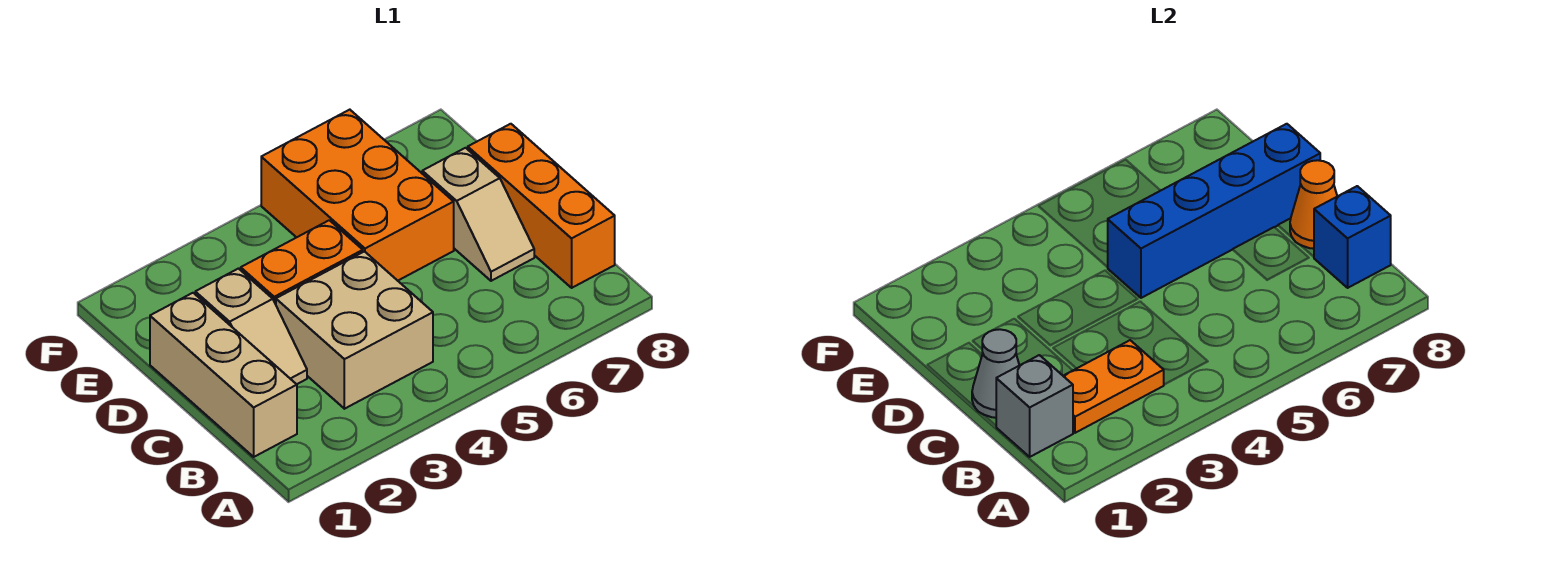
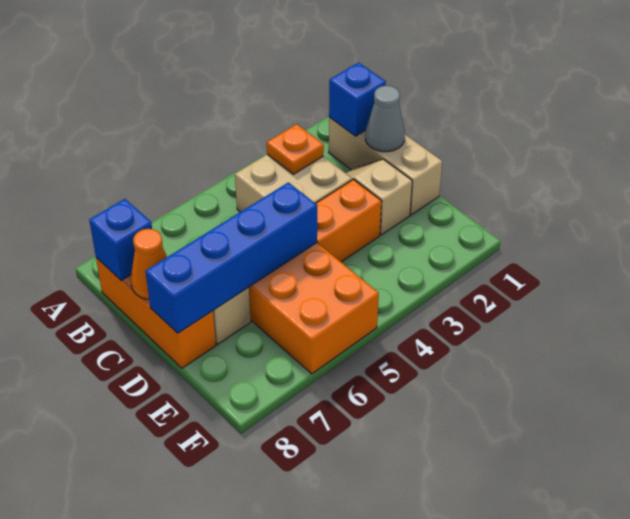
grey 1x1 brick [996,355,1073,457] -> blue 1x1 brick [329,63,386,136]
orange 1x2 plate [1064,340,1164,433] -> orange 1x1 plate [267,124,324,174]

